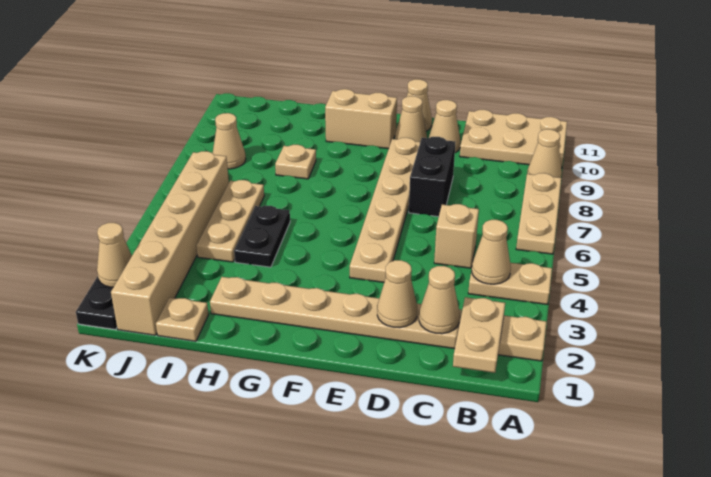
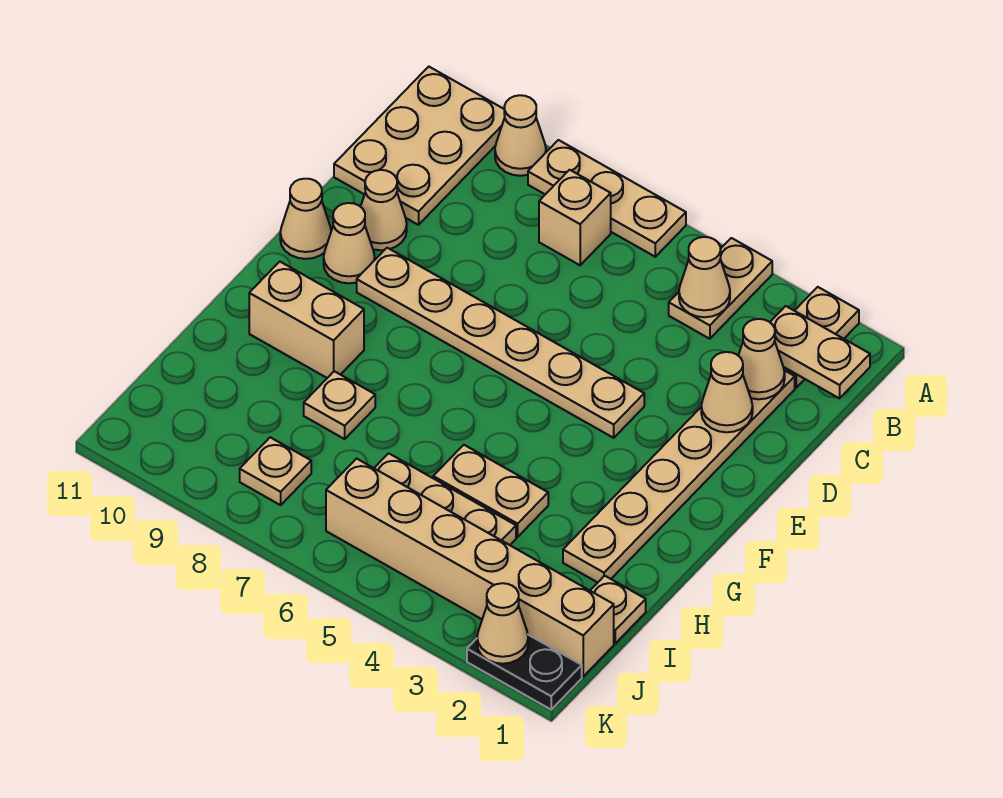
tan 1x1 brick [434,204,479,268] -> tan 1x1 brick moved to [539,170,611,265]
black 1x2 brick [409,137,455,217] -> none
tan 1x2 brick [325,89,397,149] -> tan 1x2 brick turned to [249,262,364,378]
black 1x2 plate [234,206,290,267] -> tan 1x2 plate [433,445,548,537]
tan 1x1 cone [213,113,246,169] -> tan 1x1 plate [240,437,311,505]

